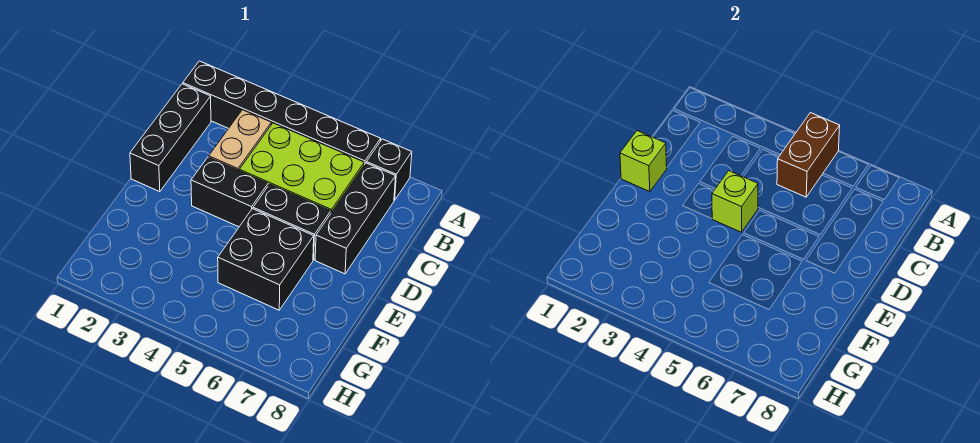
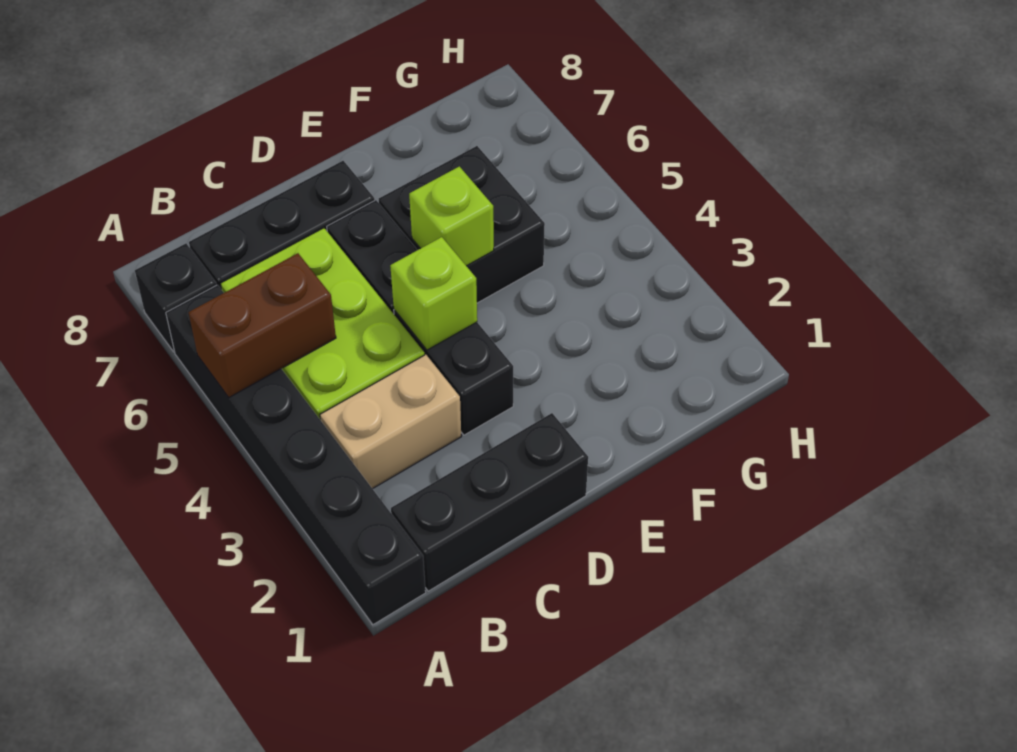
lime 1x1 brick [620,131,667,192] -> lime 1x1 brick moved to [409,166,494,266]

